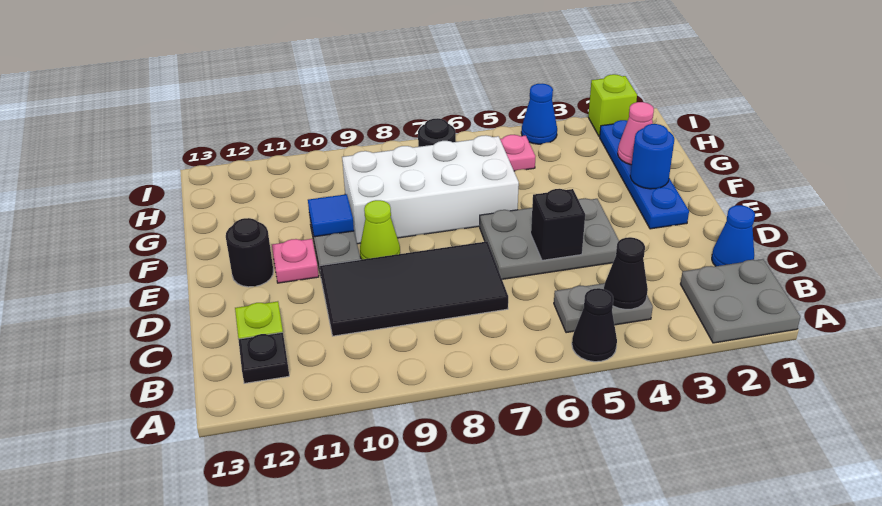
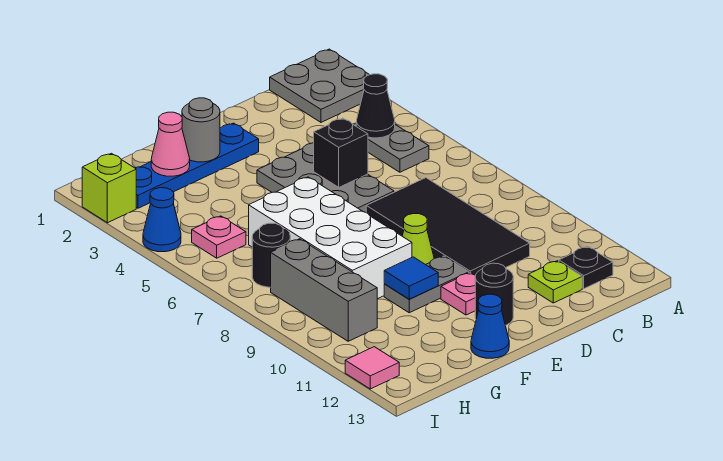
black 1x1 cone [572,288,617,362] -> none
blue 1x1 cone [712,205,755,266] -> blue 1x1 cone moved to [471,294,509,358]
blue 1x1 round brick [630,124,674,189] -> grey 1x1 round brick [182,98,220,162]
none -> grey 1x3 brick [271,239,377,341]
none -> pink 1x1 tile [345,347,399,389]

